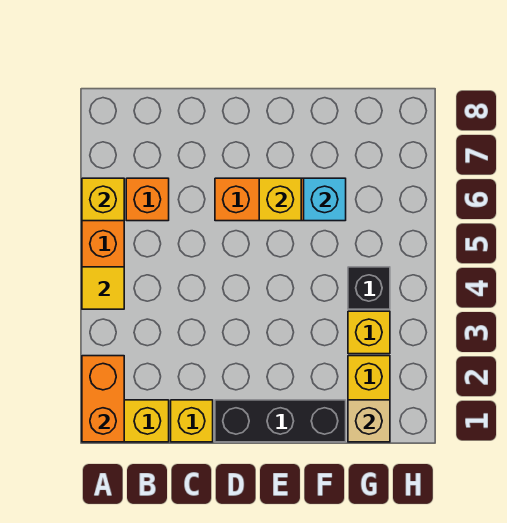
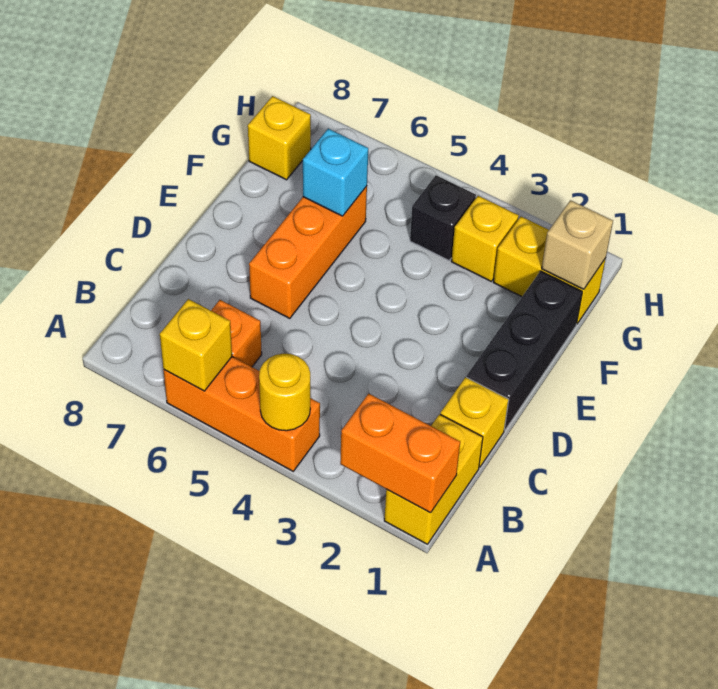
yellow 1x1 tile [82,267,124,309] -> yellow 1x1 round brick [259,354,310,431]
yellow 1x1 brick [259,178,301,221] -> yellow 1x1 brick moved to [248,96,311,180]

